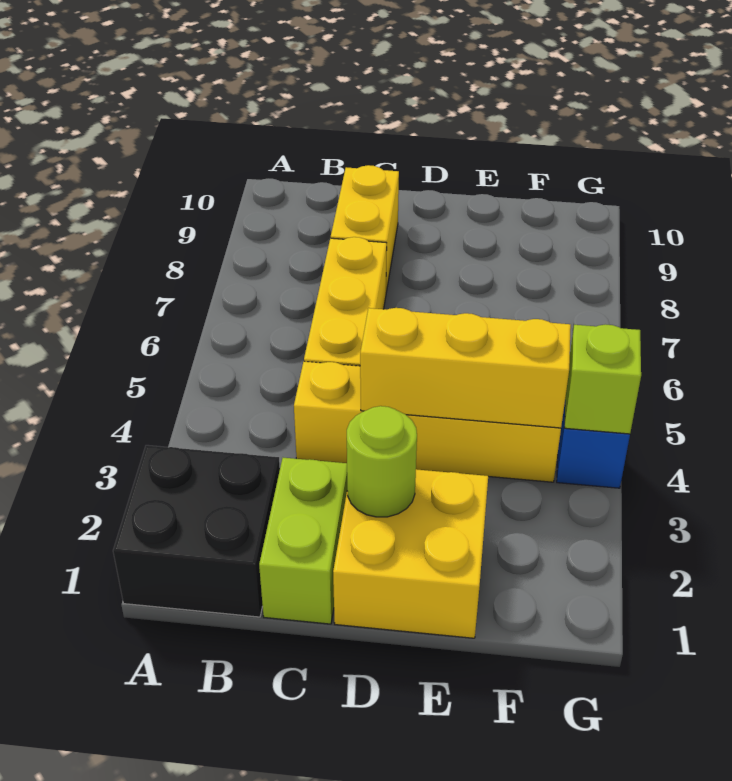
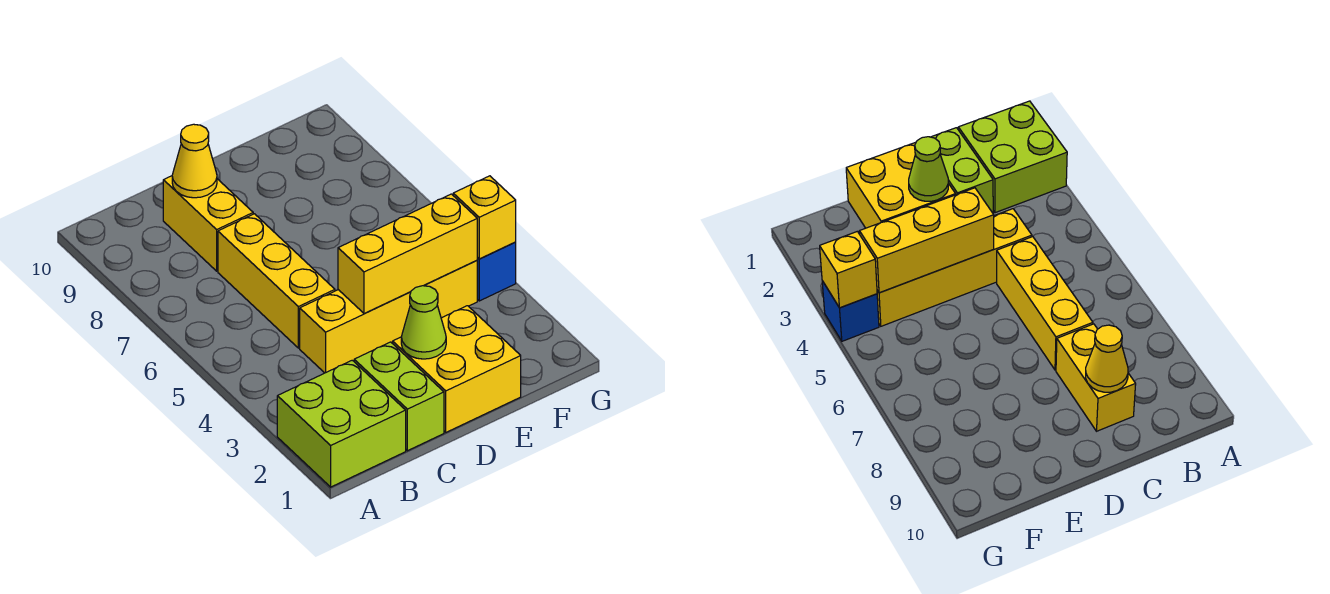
black 2x2 brick [113,445,280,617] -> lime 2x2 brick [277,360,406,487]
none -> yellow 1x1 cone [172,124,217,198]
lime 1x1 round brick [347,406,417,517] -> lime 1x1 cone [401,286,446,359]
lime 1x1 brick [564,324,641,434] -> yellow 1x1 brick [453,176,516,259]

